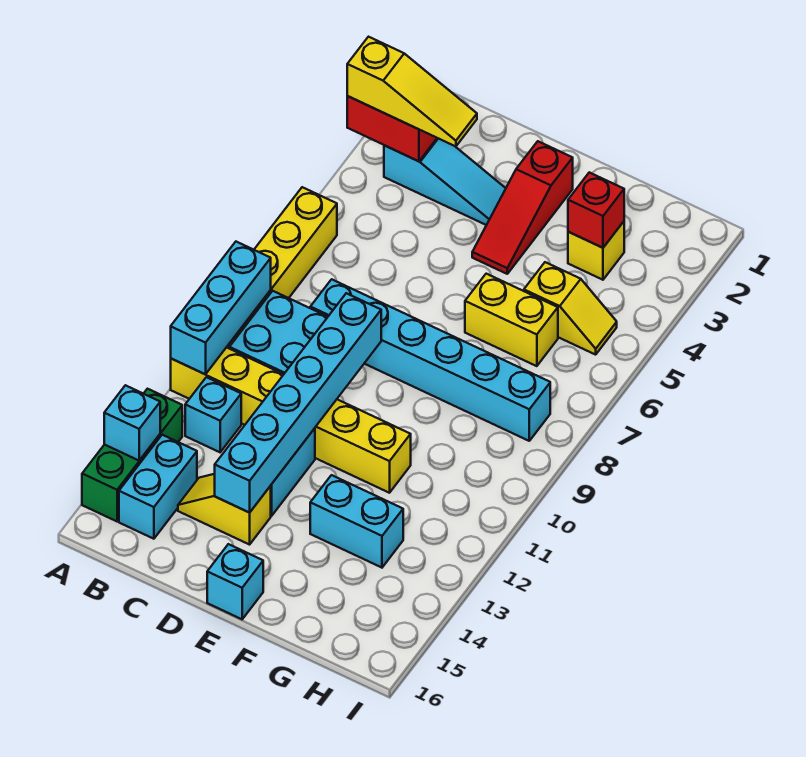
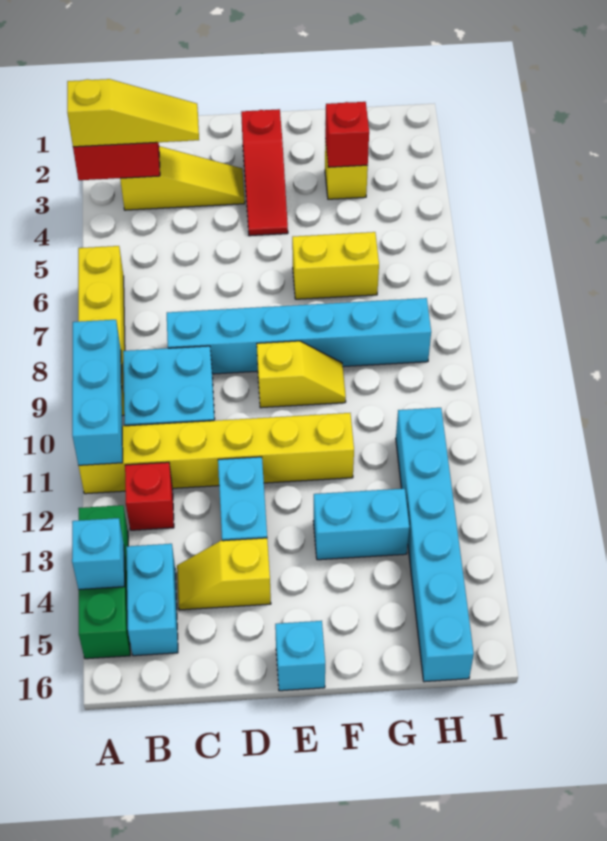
cyan 1x3 slope [384,138,506,225] -> yellow 1x3 slope [120,146,245,210]
cyan 1x1 brick [185,377,241,452] -> red 1x1 brick [125,462,174,530]
cyan 1x6 brick [215,293,381,513] -> cyan 1x6 brick moved to [396,408,474,682]
yellow 1x2 slope [524,262,617,355] -> yellow 1x2 slope moved to [257,341,346,408]

